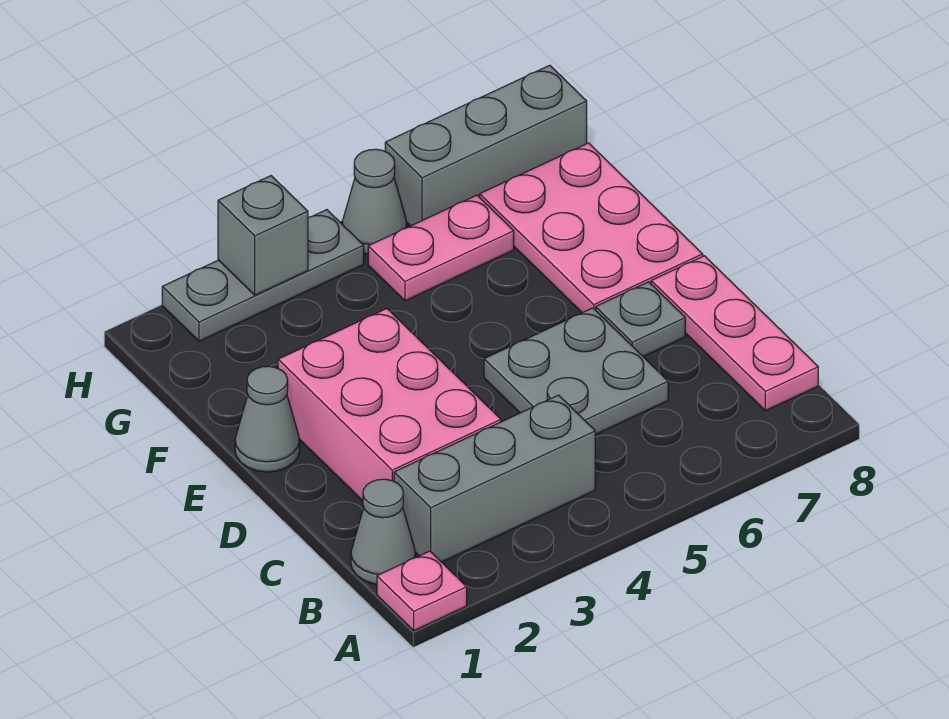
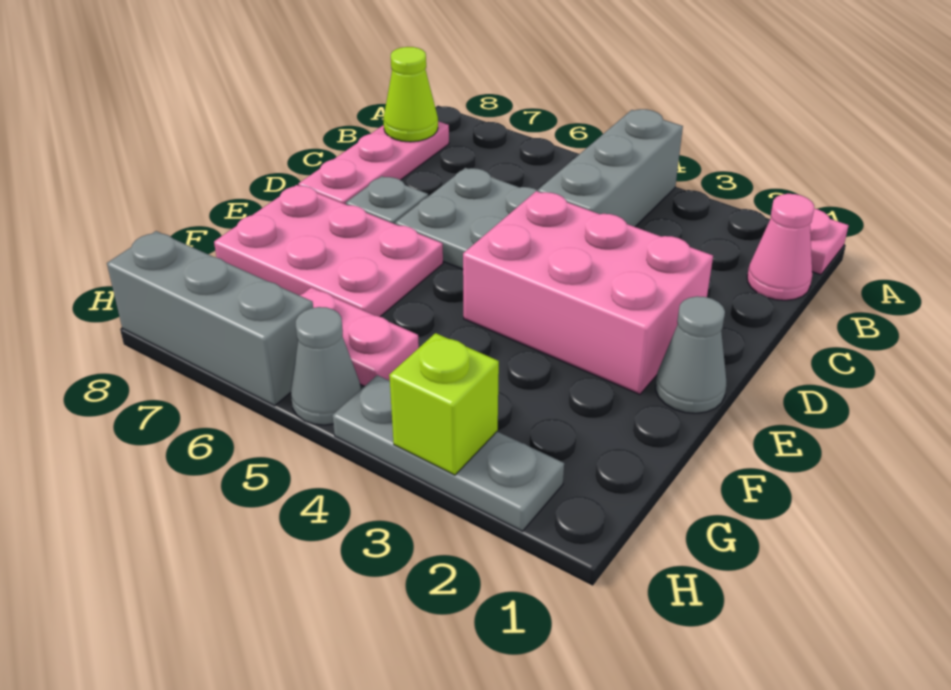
grey 1x1 cone [351,479,415,584] -> pink 1x1 cone [747,194,814,300]
grey 1x3 brick [394,395,595,562] -> grey 1x3 brick turned to [538,109,683,227]
none -> lime 1x1 cone [383,47,438,142]
pink 2x3 brick [278,309,501,501] -> pink 2x3 brick turned to [463,191,713,394]
pink 2x3 plate [480,143,703,313] -> pink 2x3 plate turned to [214,185,443,317]
grey 1x1 brick [218,176,308,295] -> lime 1x1 brick [389,333,499,475]

